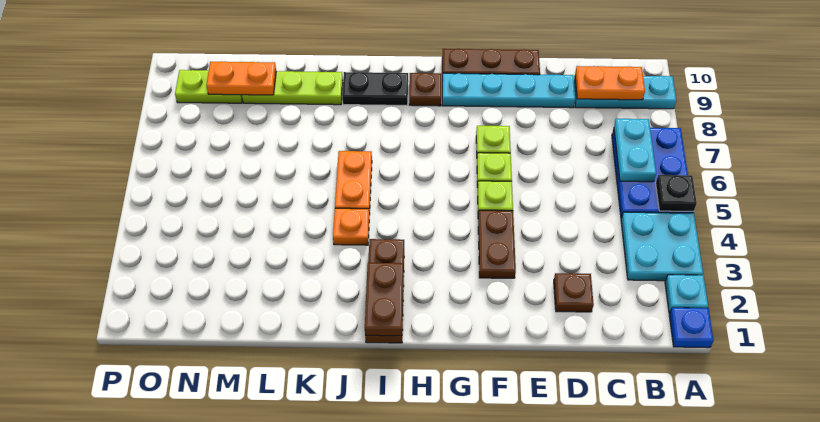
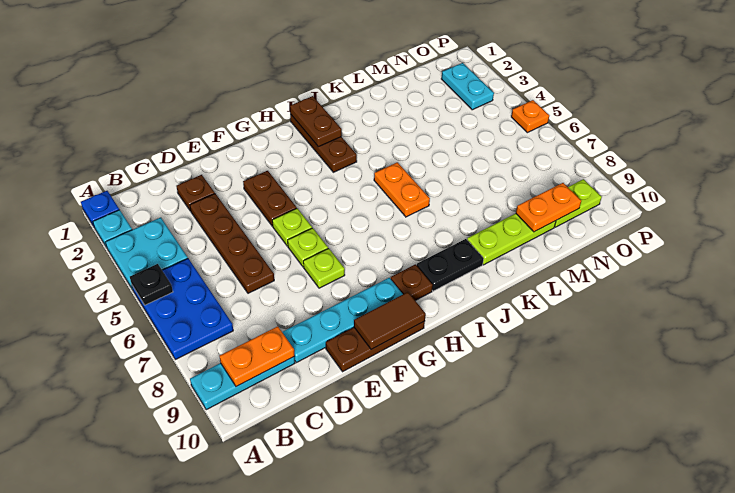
cyan 1x2 plate [614,119,656,182] -> cyan 1x2 plate moved to [441,63,494,110]
none -> brown 1x4 plate [190,194,274,293]
none -> brown 1x2 tile [354,292,426,349]
orange 1x1 plate [333,208,369,245] -> orange 1x1 plate moved to [511,100,549,133]

